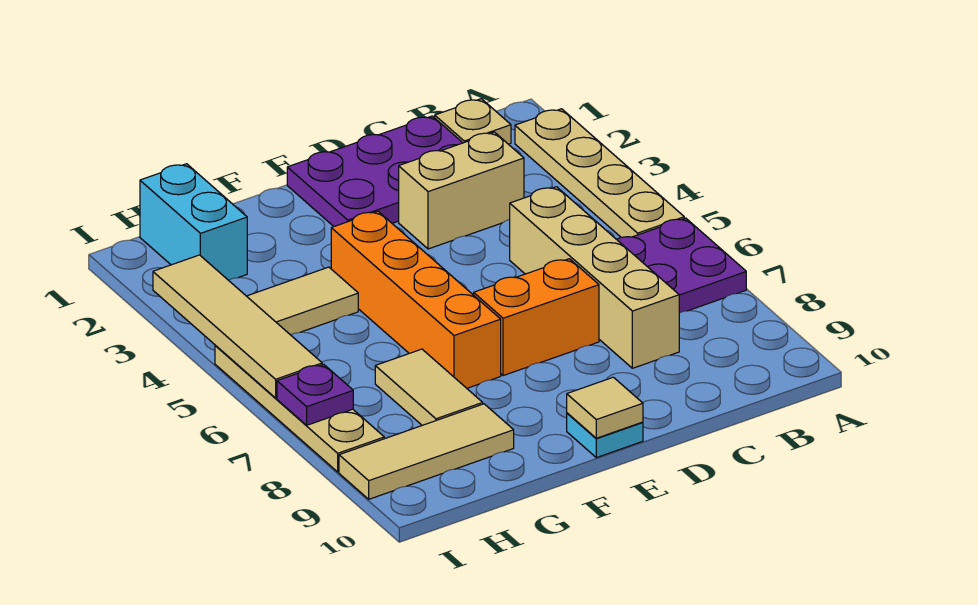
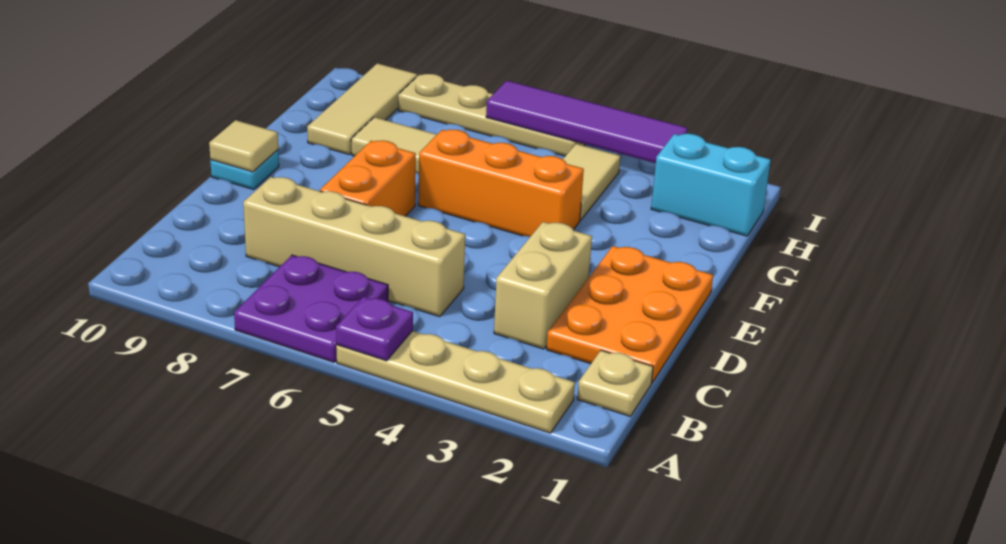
purple 2x3 plate [287,116,462,226] -> orange 2x3 plate [547,246,713,382]
orange 1x4 brick [331,211,501,388] -> orange 1x3 brick [418,130,584,237]
tan 1x4 tile [153,255,322,398] -> purple 1x4 tile [486,81,688,163]
purple 1x1 plate [277,364,353,425] -> purple 1x1 plate moved to [336,297,413,361]

